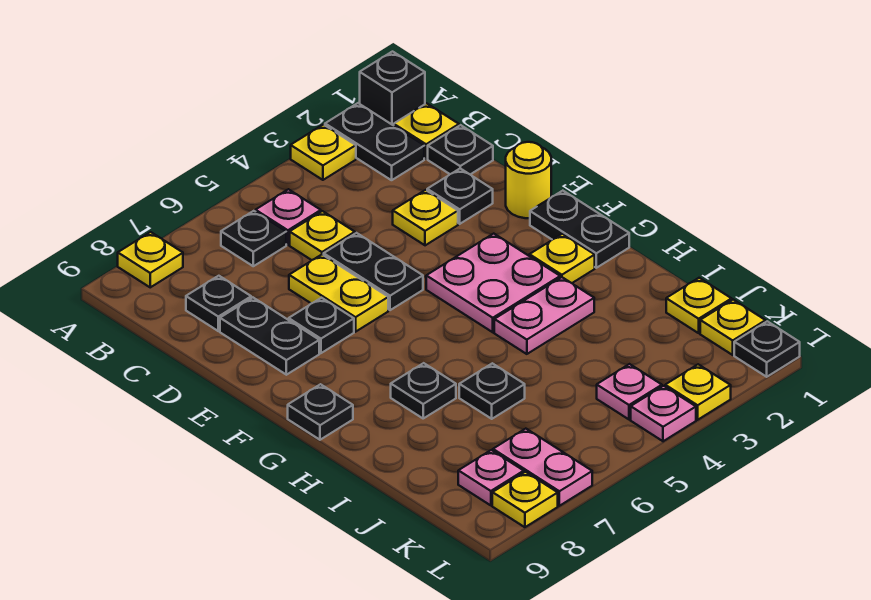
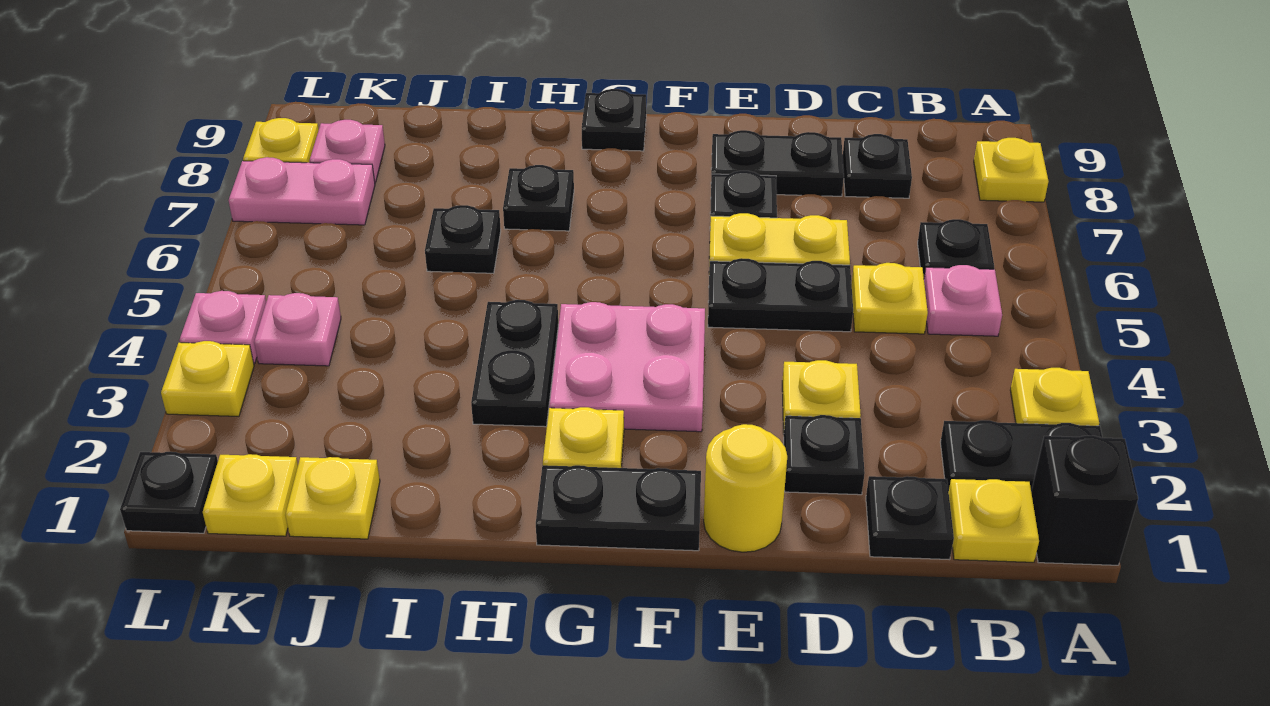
pink 1x2 plate [494,277,594,354] -> black 1x2 plate [471,300,558,427]

